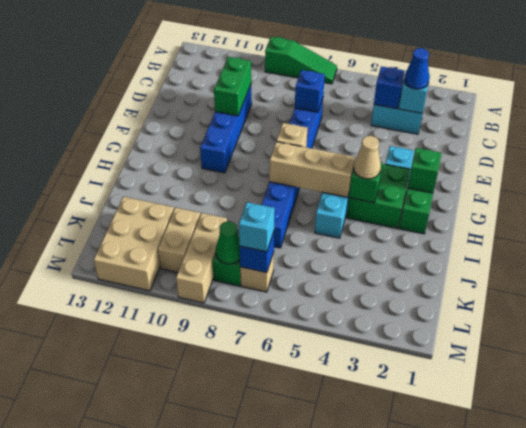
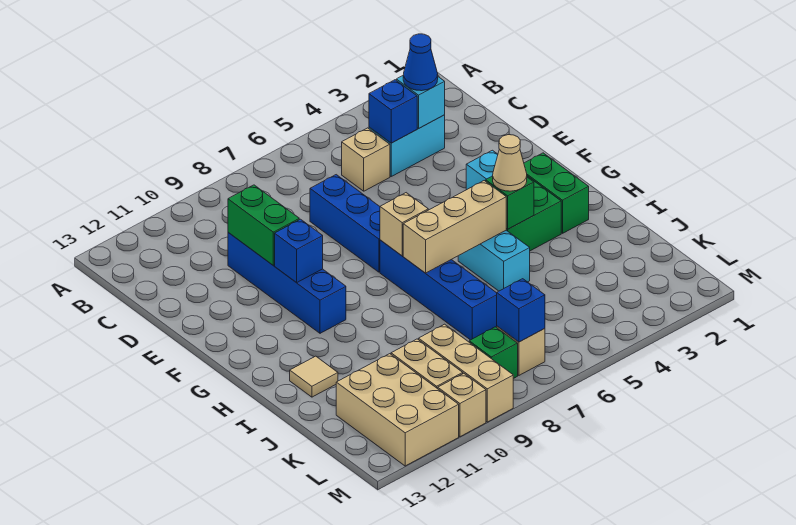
green 1x3 slope [265,37,337,84] -> none
none -> tan 1x1 brick [342,128,390,191]
blue 1x1 brick [295,70,325,112] -> blue 1x1 brick moved to [275,219,323,283]
green 1x1 brick [408,148,442,193] -> none
none -> tan 1x1 tile [290,356,338,397]
cyan 1x1 brick [239,202,275,252] -> none
green 1x1 cone [216,221,240,264] -> none
none -> tan 1x1 brick [438,373,486,437]

